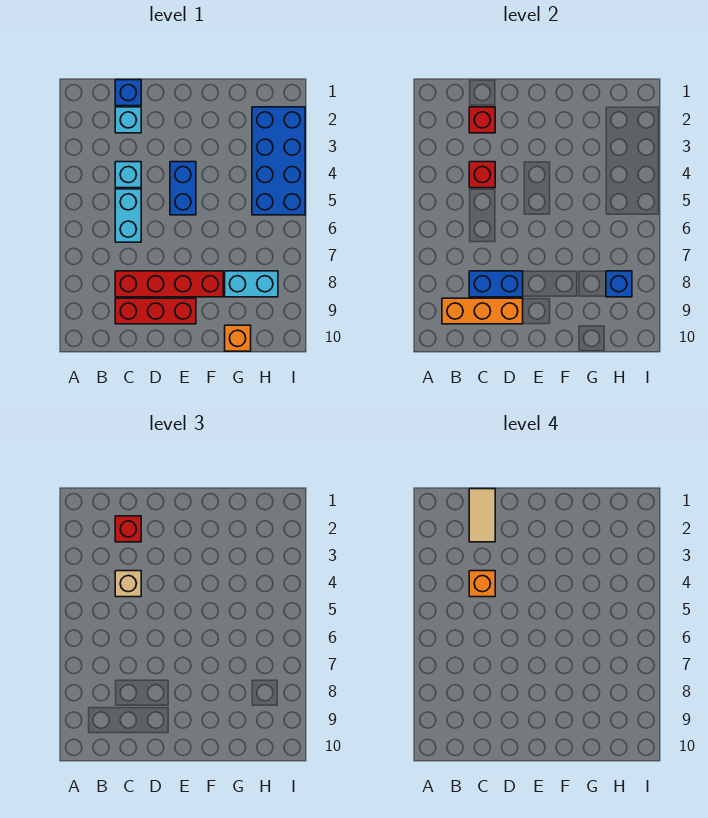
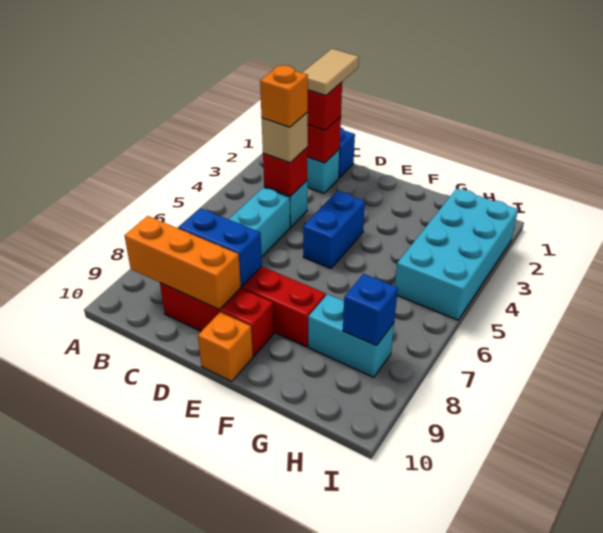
orange 1x1 brick [225,325,251,351] -> orange 1x1 brick moved to [198,312,253,382]
blue 2x4 brick [252,107,305,215] -> cyan 2x4 brick [395,189,518,320]

